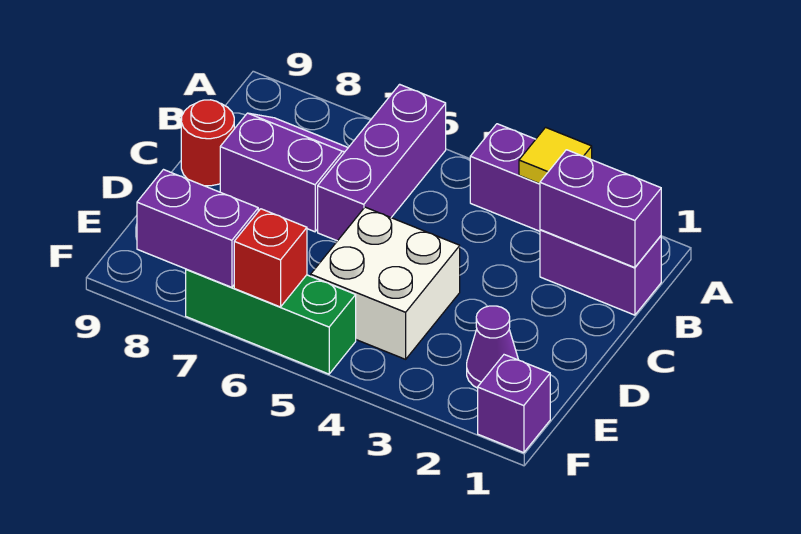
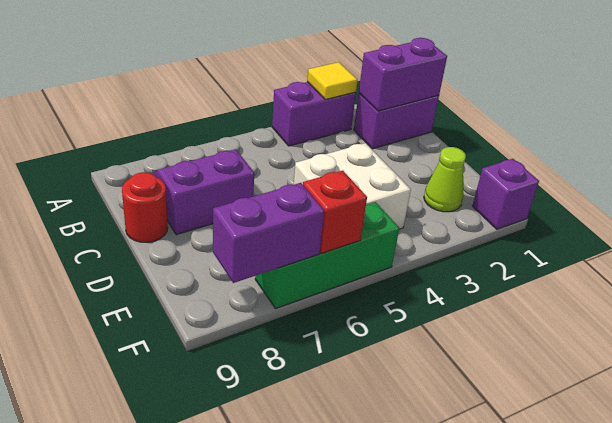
purple 1x3 brick [318,84,446,241] -> none
purple 1x1 cone [467,306,518,388] -> lime 1x1 cone [424,147,466,212]

